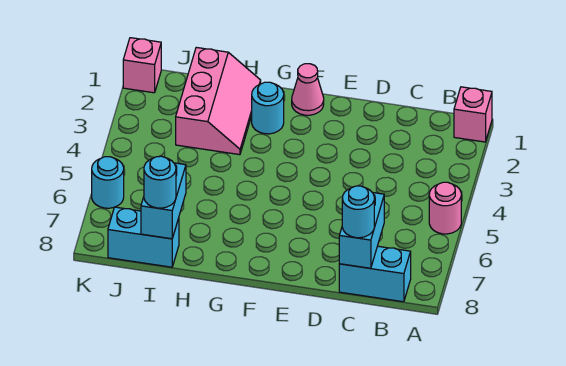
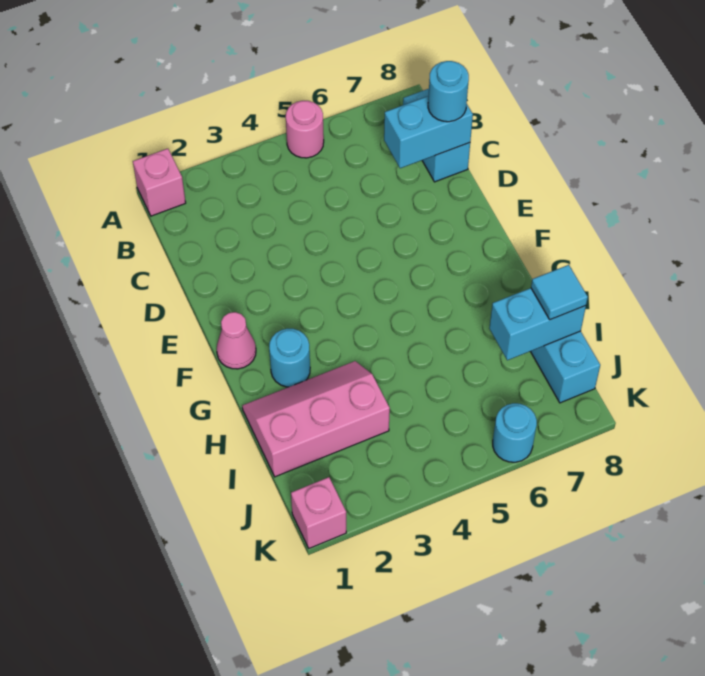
cyan 1x1 round brick [144,156,176,208] -> cyan 1x1 tile [531,265,588,320]

